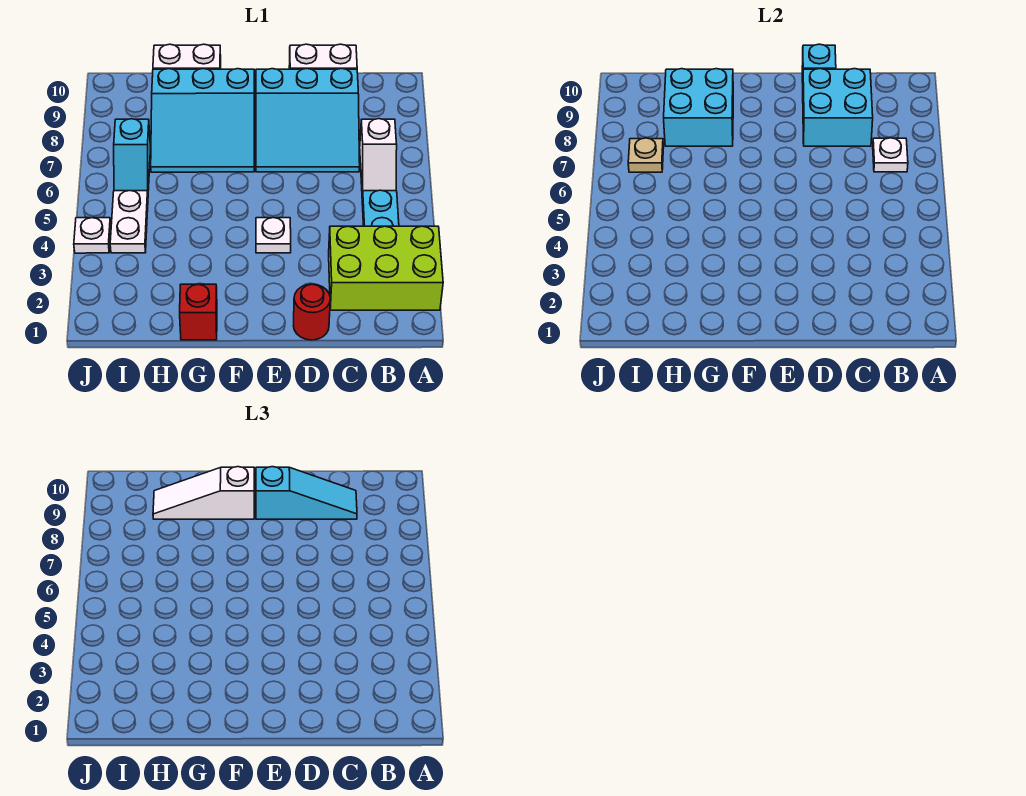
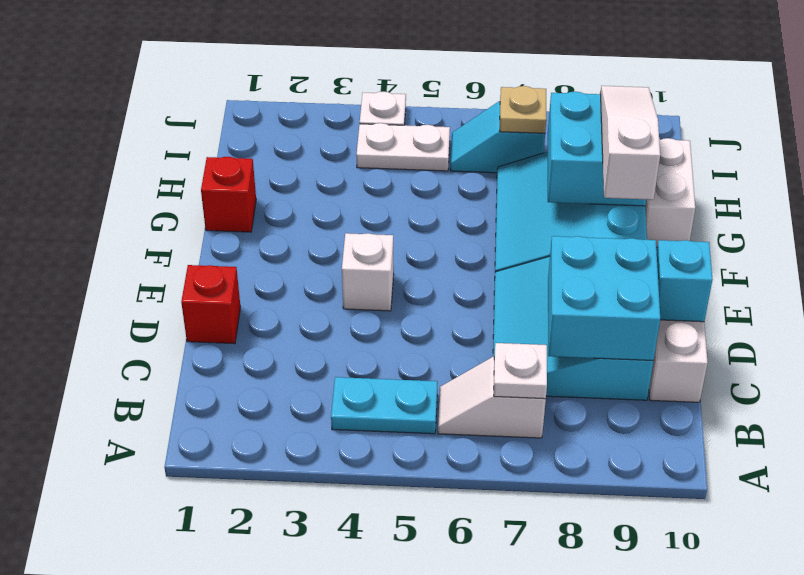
lime 2x3 brick [329,226,443,310] -> none
cyan 1x3 slope [256,467,357,519] -> none
red 1x1 round brick [294,284,330,340] -> red 1x1 brick [181,265,240,344]
white 1x1 plate [256,218,291,253] -> white 1x1 brick [342,233,394,311]

